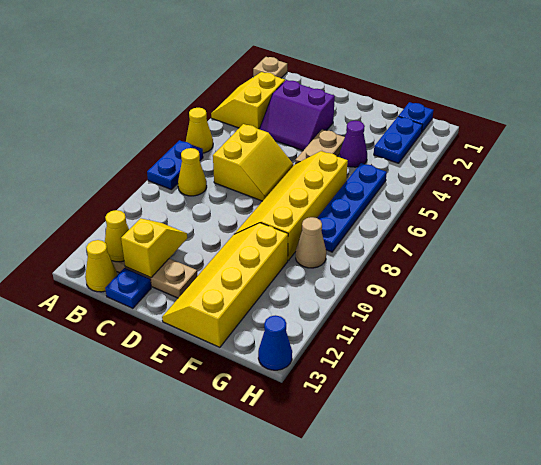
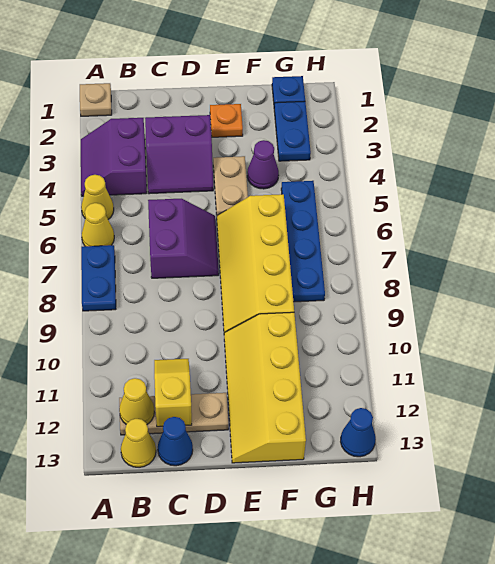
yellow 2x2 slope [211,72,285,129] -> purple 2x2 slope [81,118,147,196]
yellow 1x1 cone [178,148,207,196] -> yellow 1x1 cone moved to [81,175,114,219]
yellow 2x2 slope [213,124,293,201] -> purple 2x2 slope [148,199,219,278]
blue 1x1 plate [105,268,151,308] -> blue 1x1 cone [158,417,193,466]
none -> orange 1x1 plate [210,104,243,137]
tan 1x1 cone [296,217,326,268] -> none

